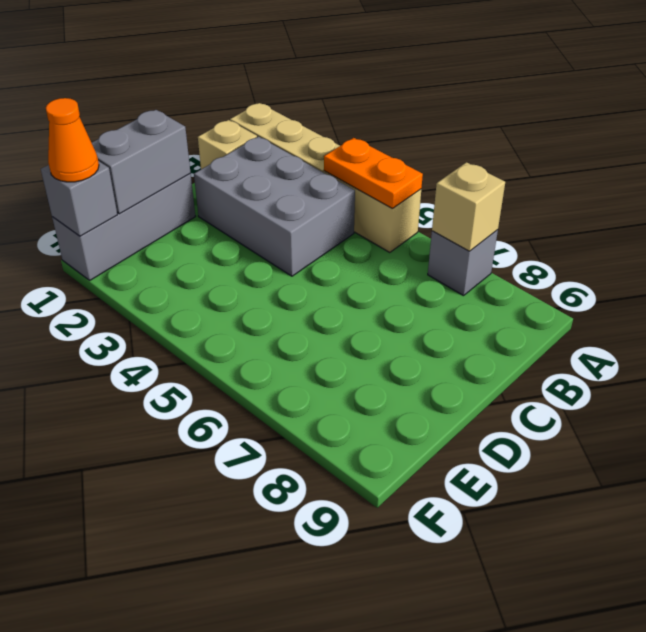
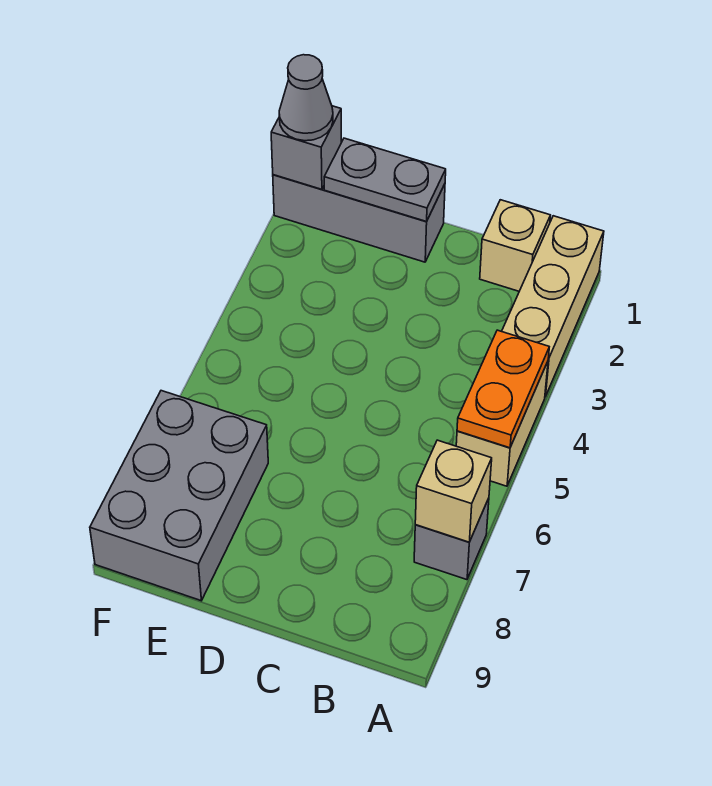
grey 2x3 brick [194,137,355,276] -> grey 2x3 brick moved to [90,391,268,601]
grey 1x2 brick [92,110,191,214] -> grey 1x2 plate [324,138,446,222]
orange 1x1 cone [46,98,99,182] -> grey 1x1 cone [279,55,333,141]

